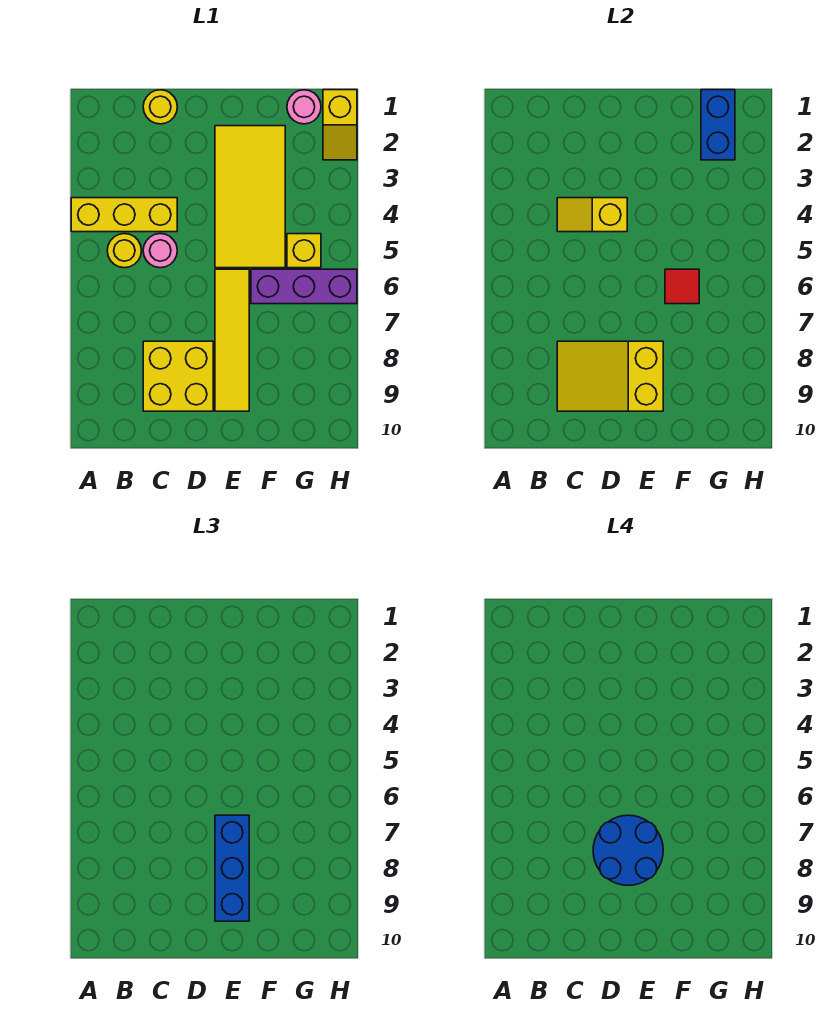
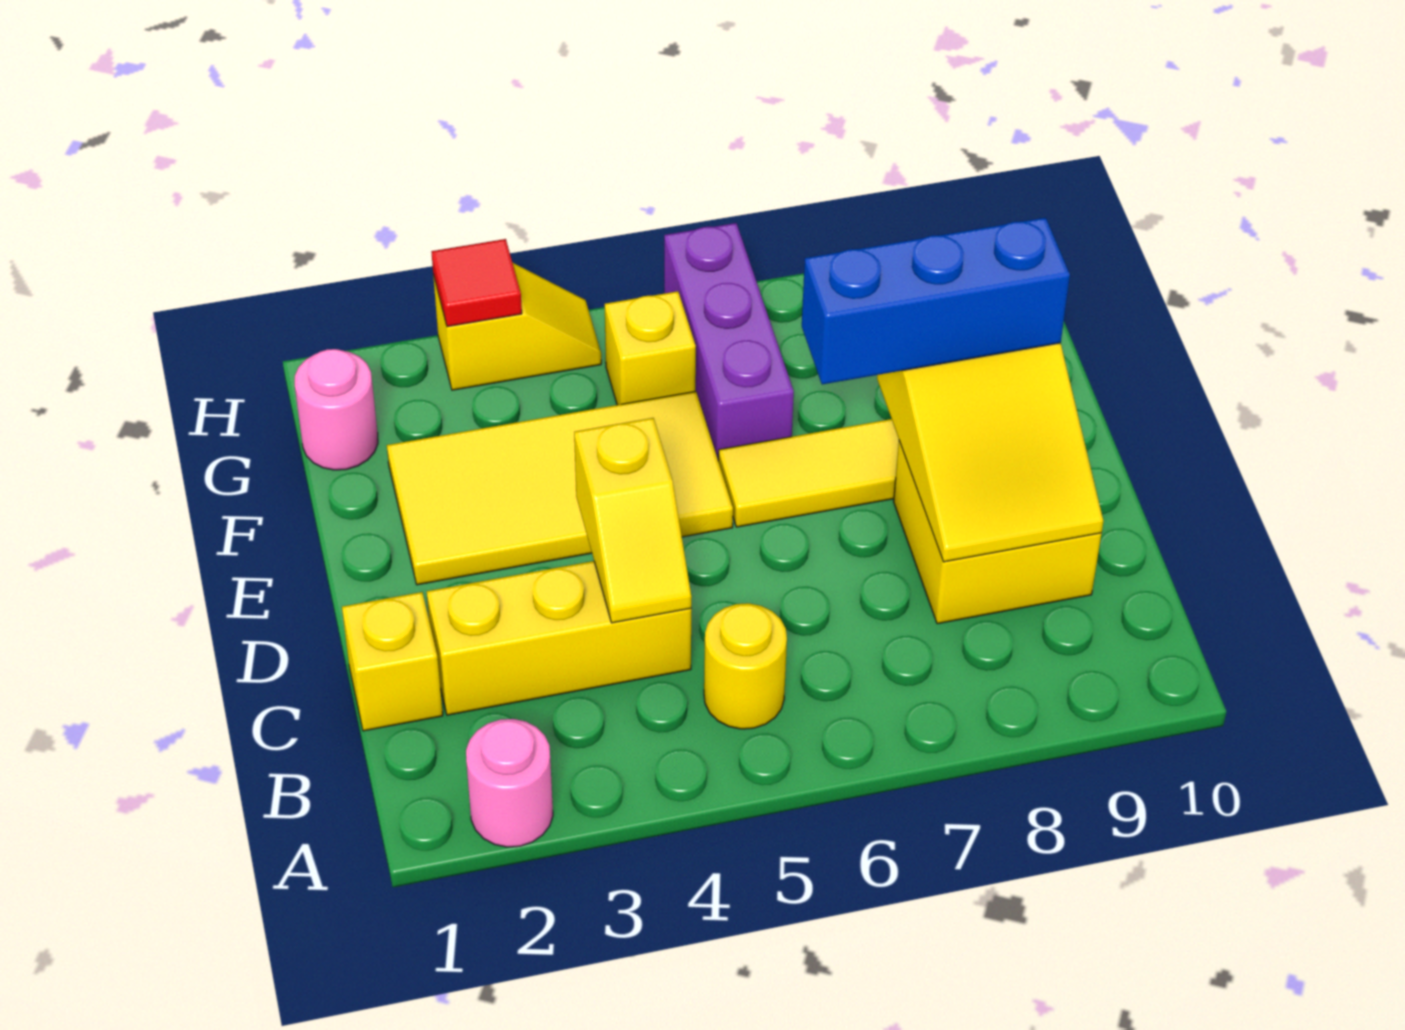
yellow 1x3 brick [71,198,177,232] -> yellow 1x3 brick turned to [427,561,691,715]
yellow 1x1 round brick [143,90,177,124] -> yellow 1x1 brick [342,592,443,731]
pink 1x1 round brick [143,234,177,268] -> pink 1x1 round brick moved to [466,719,553,847]
blue 2x2 round brick [593,815,663,885] -> none
red 1x1 tile [665,269,699,304] -> red 1x1 tile moved to [431,239,522,327]
blue 1x2 brick [701,90,735,160] -> none
yellow 1x2 slope [323,90,357,160] -> yellow 1x2 slope moved to [433,262,601,390]

